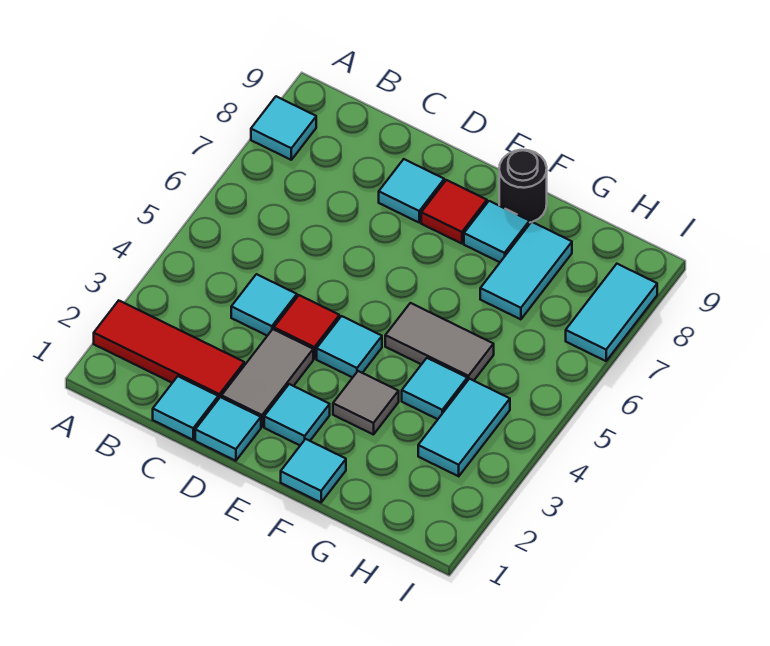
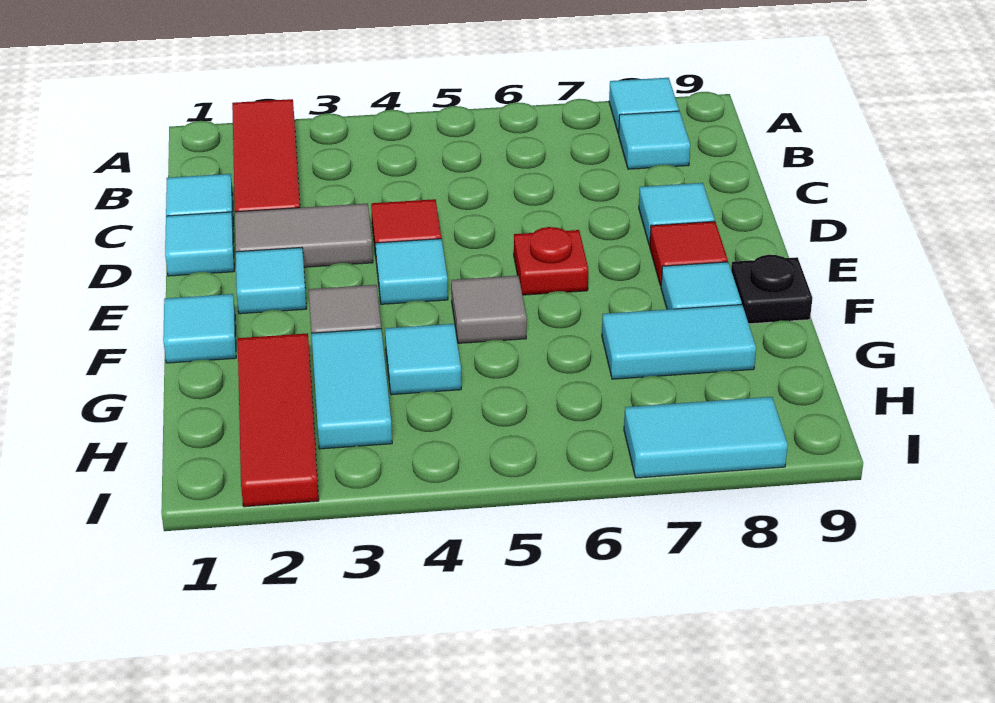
cyan 1x1 tile [231,274,297,336] -> cyan 1x1 tile moved to [619,111,690,169]
none -> red 1x1 plate [514,227,588,295]
grey 1x2 tile [385,303,494,381] -> grey 1x1 tile [451,276,527,343]
black 1x1 round brick [499,150,547,222] -> black 1x1 plate [731,255,812,324]
none -> red 1x3 tile [238,333,319,507]
cyan 1x2 tile [418,379,510,476] -> cyan 1x2 tile turned to [312,329,392,449]

